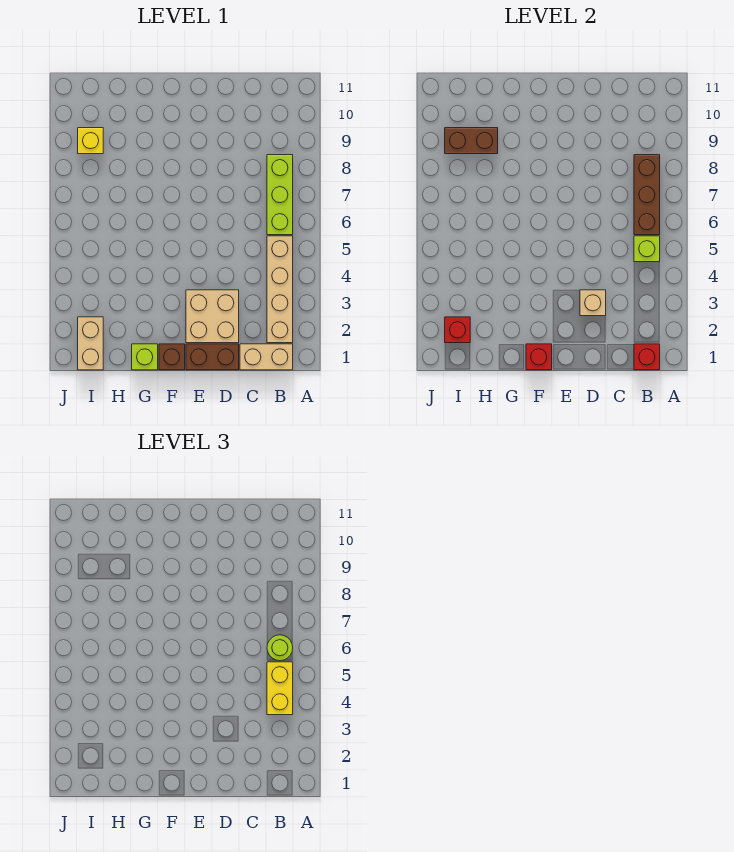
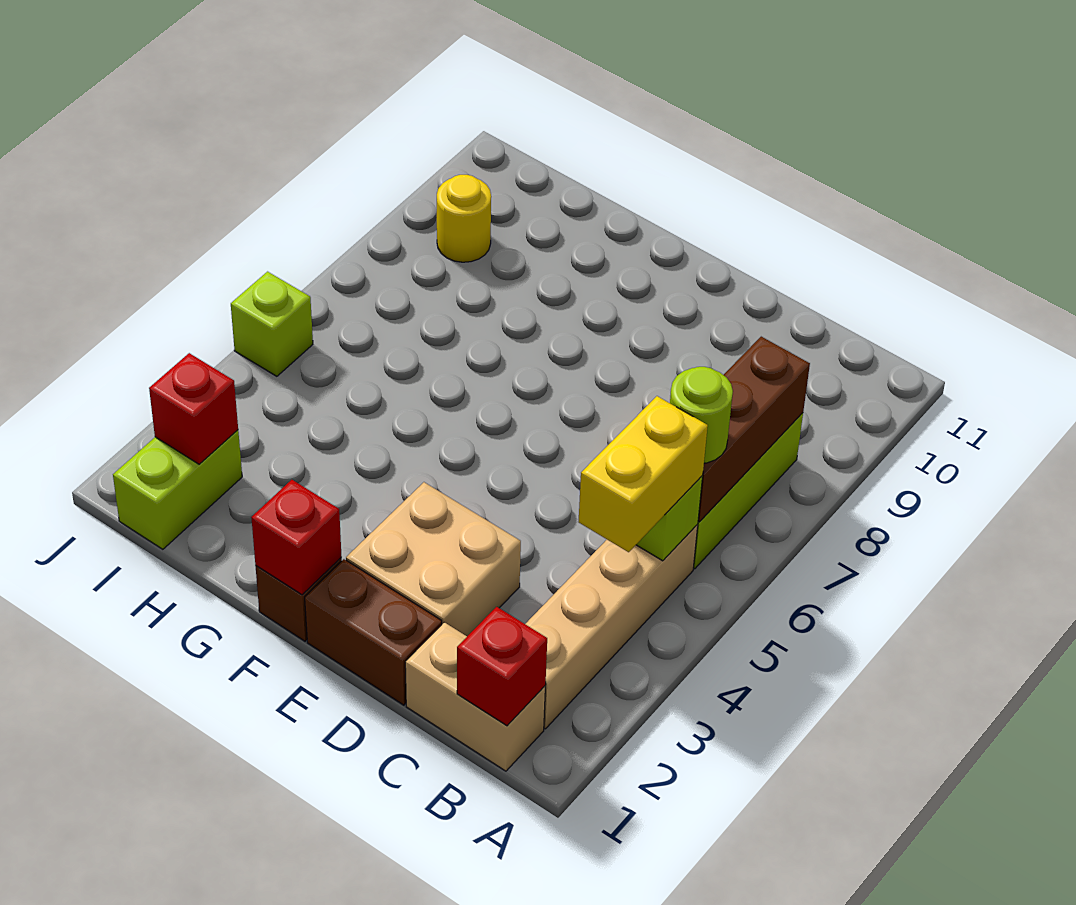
tan 1x1 brick [580,290,606,316] -> none
lime 1x1 brick [132,344,158,370] -> lime 1x1 brick moved to [231,272,313,376]
brown 1x2 brick [445,128,498,154] -> none
tan 1x2 brick [78,317,103,370] -> lime 1x2 brick [113,430,242,549]
yellow 1x1 brick [78,128,103,154] -> yellow 1x1 round brick [437,175,491,262]

